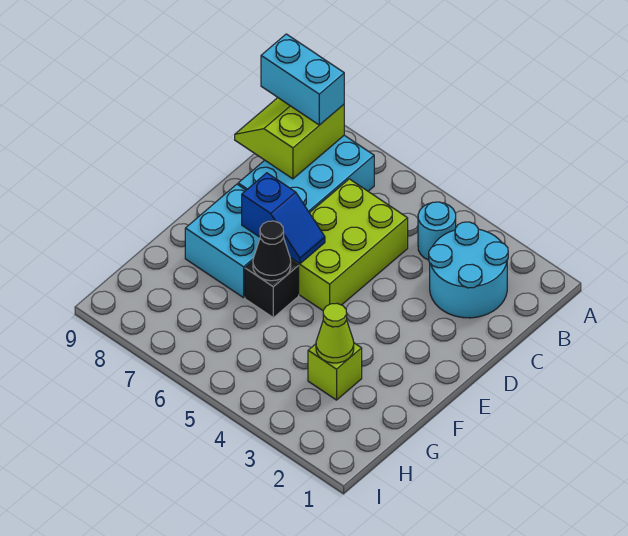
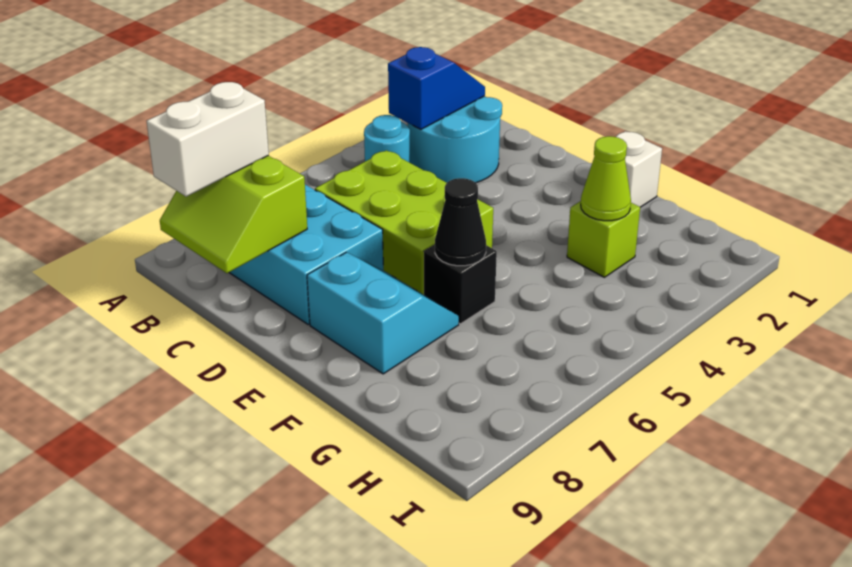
cyan 1x2 brick [261,34,344,125] -> white 1x2 brick [147,82,269,197]
blue 1x2 slope [242,173,325,264] -> blue 1x2 slope moved to [388,47,485,130]
cyan 2x2 brick [185,184,260,298] -> cyan 2x2 slope [307,252,459,374]
none -> white 1x1 brick [616,131,662,207]

